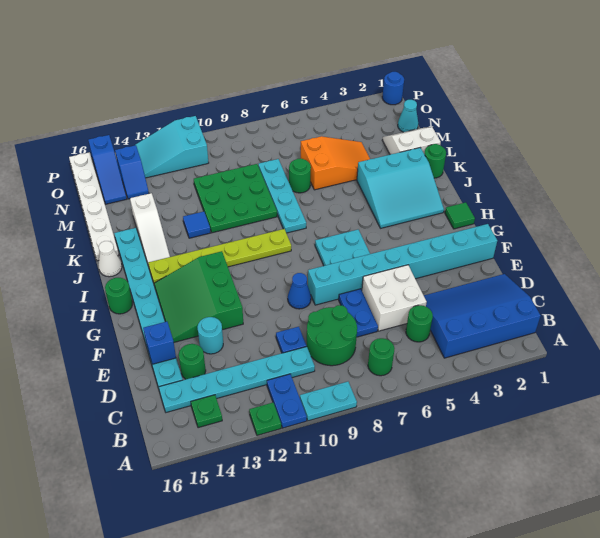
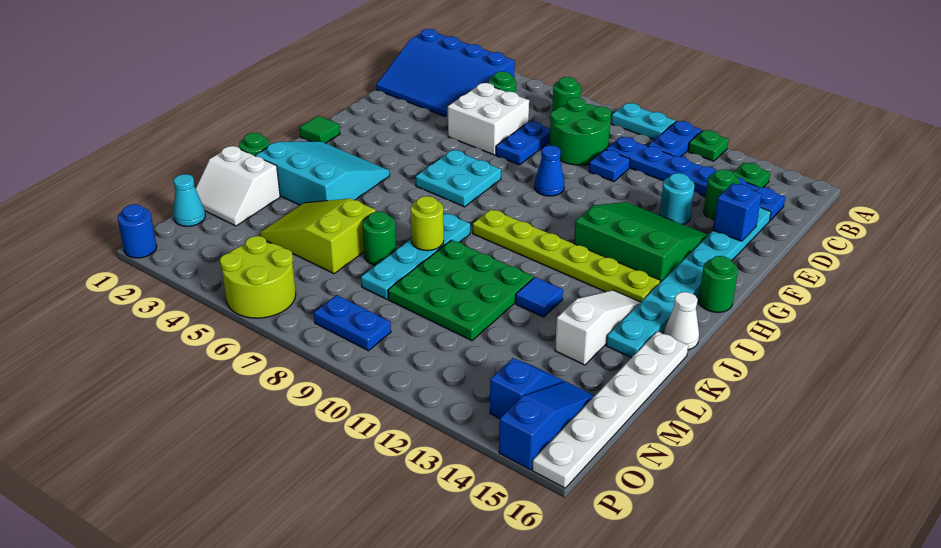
cyan 1x6 plate [159,347,315,412] -> blue 1x6 plate [606,137,785,221]
cyan 1x8 brick [308,224,497,305] -> none
green 3x3 slope [154,251,243,342] -> green 3x3 slope turned to [574,202,708,282]
none -> lime 1x1 round brick [410,196,444,251]
orange 2x3 slope [300,136,370,190] -> lime 2x3 slope [260,199,376,274]
none -> lime 2x2 round brick [220,236,296,318]
none -> blue 1x2 plate [314,295,391,351]
cyan 2x3 slope [135,116,209,178] -> none

